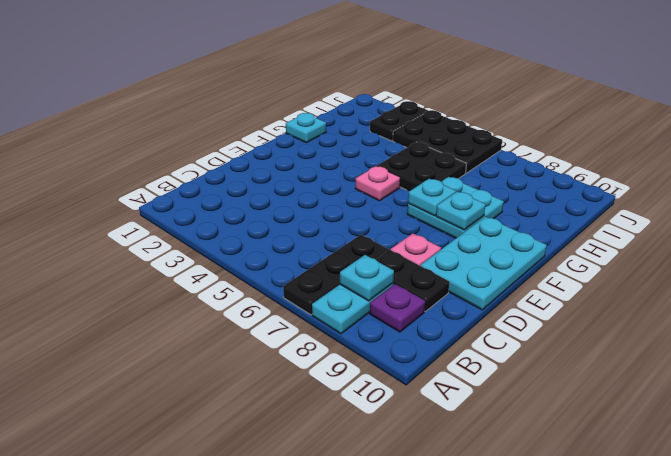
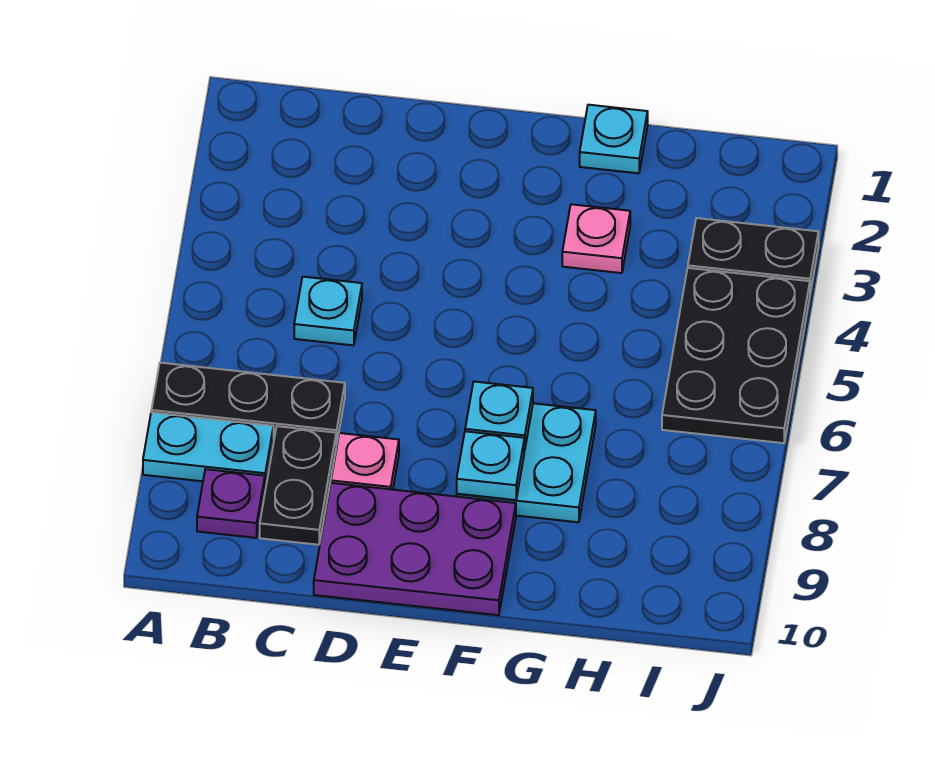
cyan 1x1 plate [340,255,394,301] -> cyan 1x1 plate moved to [294,277,362,345]
cyan 2x3 plate [421,217,547,310] -> purple 2x3 plate [314,483,516,615]
pink 1x1 plate [355,166,400,201] -> pink 1x1 plate moved to [562,204,630,273]
black 2x2 plate [377,142,466,191] -> none

